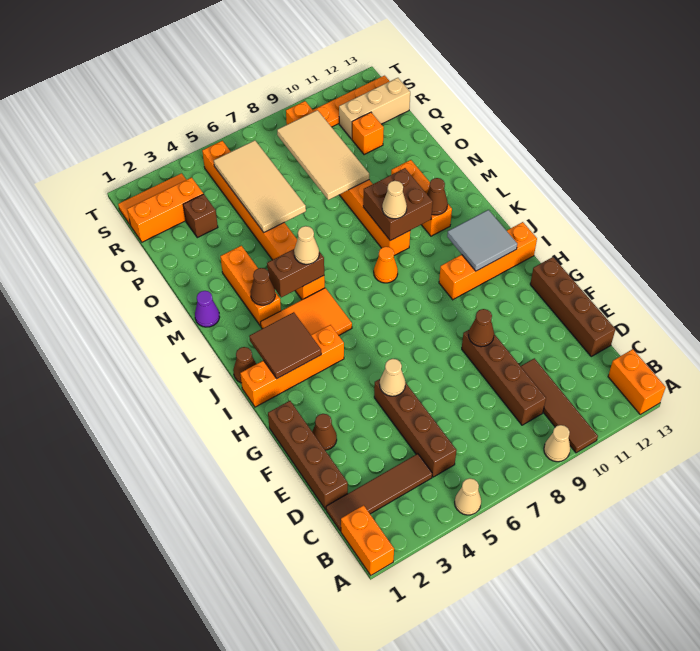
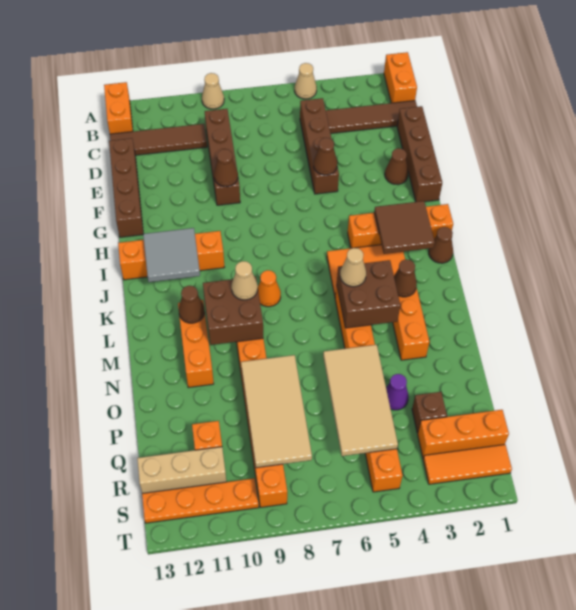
brown 1x4 tile [521,358,598,453] -> brown 1x4 tile turned to [110,124,207,155]
tan 1x1 cone [380,359,405,396] -> brown 1x1 cone [314,138,337,175]
brown 1x2 brick [267,249,324,297] -> brown 2x2 brick [337,260,400,328]
purple 1x1 cone [195,291,220,327] -> purple 1x1 cone moved to [386,374,409,410]

